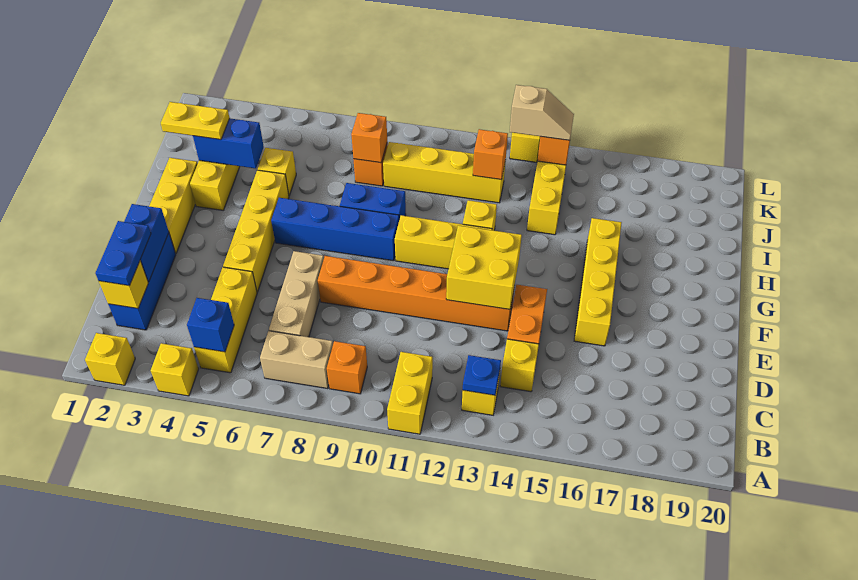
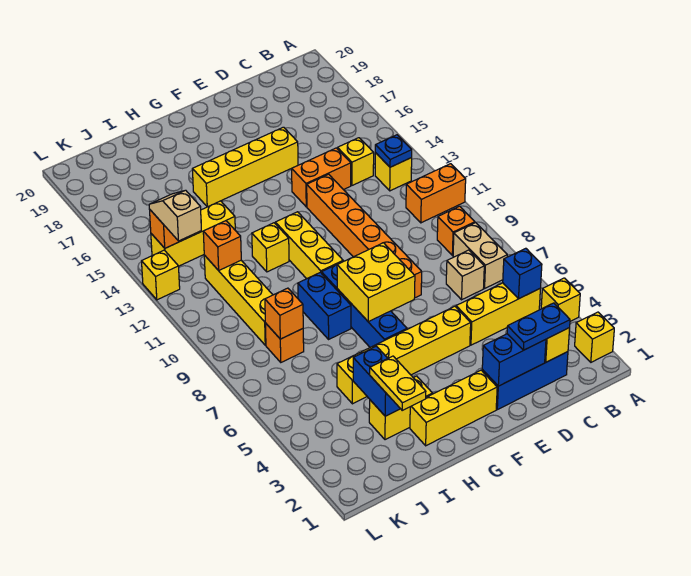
yellow 1x2 brick [387,352,433,434] -> orange 1x2 brick [406,164,466,223]
tan 1x3 brick [269,251,324,337] -> tan 1x1 brick [446,250,484,300]
yellow 2x2 brick [446,225,522,309] -> yellow 2x2 brick moved to [337,243,415,322]

